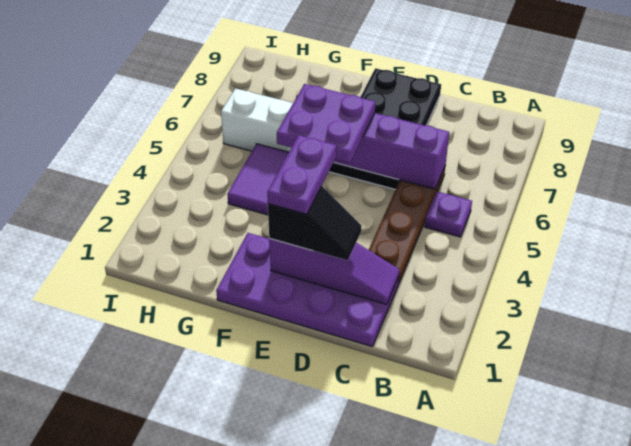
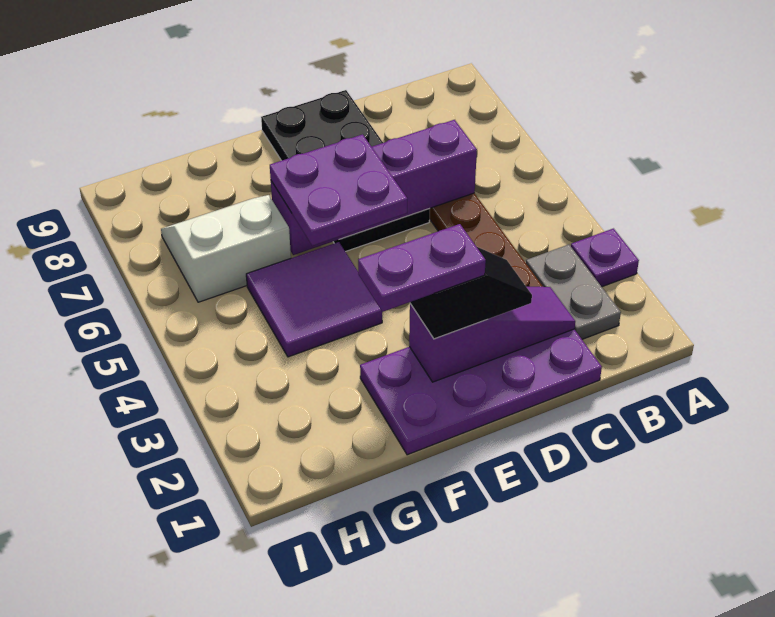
none -> grey 1x2 plate [526,245,621,339]
purple 1x1 plate [425,191,472,237] -> purple 1x1 plate moved to [571,229,639,287]
purple 1x2 plate [267,135,337,214] -> purple 1x2 plate turned to [358,224,486,312]

